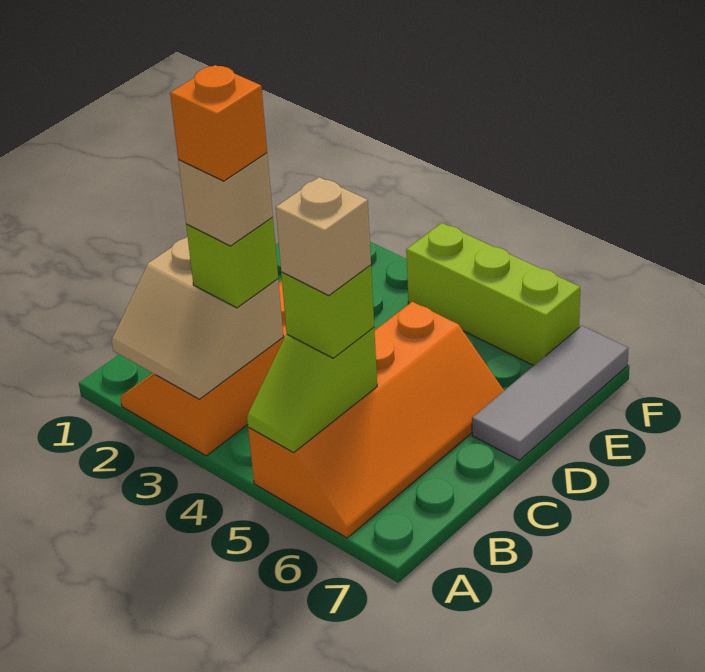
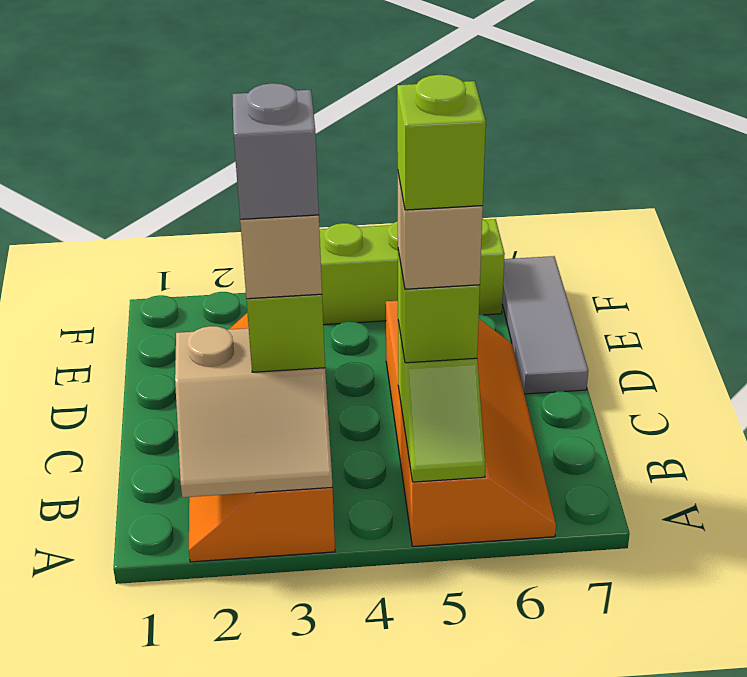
orange 1x1 brick [170,65,267,181] -> grey 1x1 brick [232,83,319,219]
none -> lime 1x1 brick [397,75,486,210]

